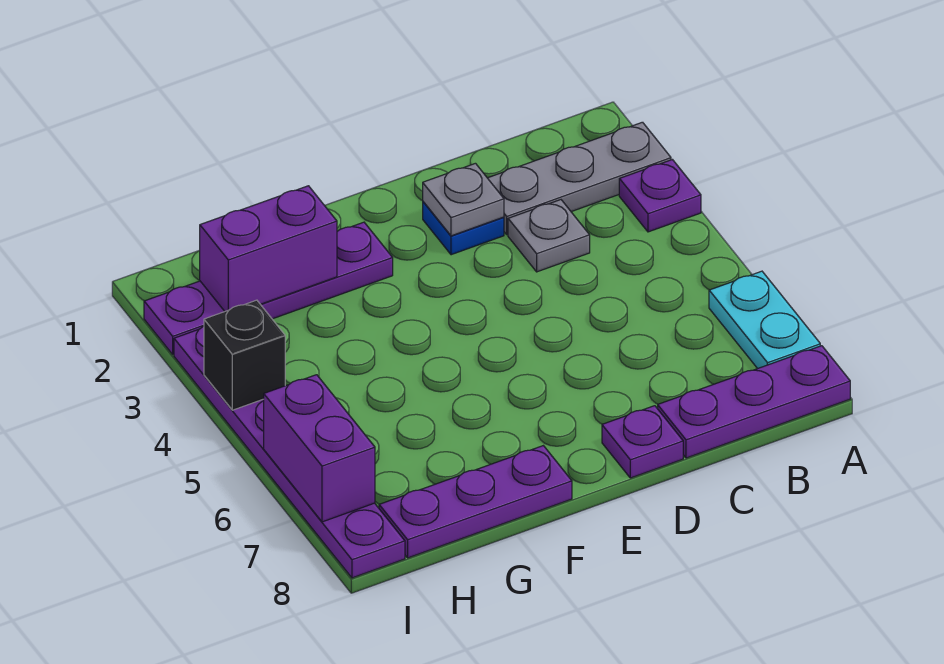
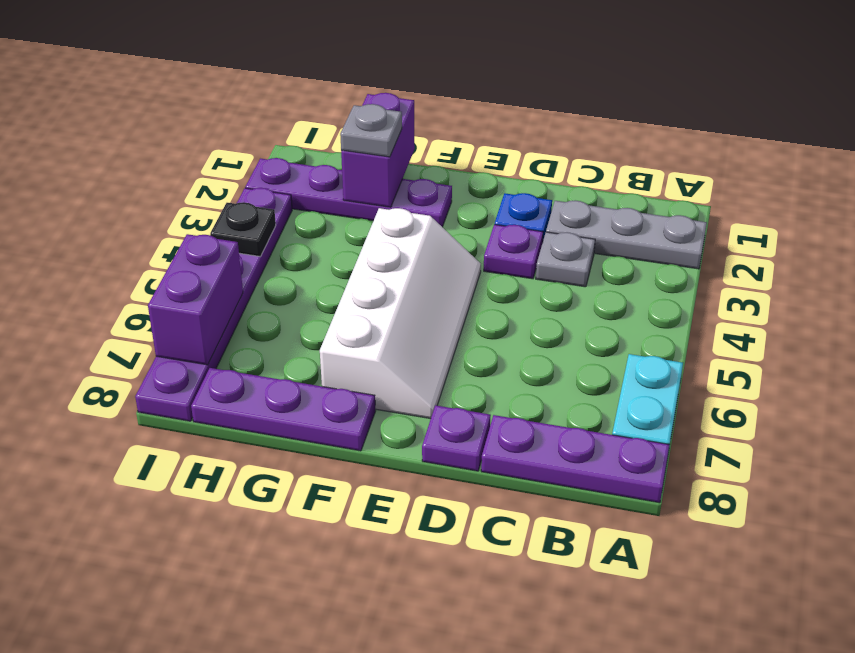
purple 1x1 plate [619,160,701,232] -> purple 1x1 plate moved to [484,224,543,279]
grey 1x1 plate [423,163,504,236] -> grey 1x1 plate moved to [340,104,402,157]
none -> white 2x4 slope [320,208,481,419]
purple 1x2 brick [200,186,337,311] -> purple 1x2 brick turned to [341,93,415,207]
black 1x1 brick [204,300,285,410] -> black 1x1 plate [210,202,276,257]

